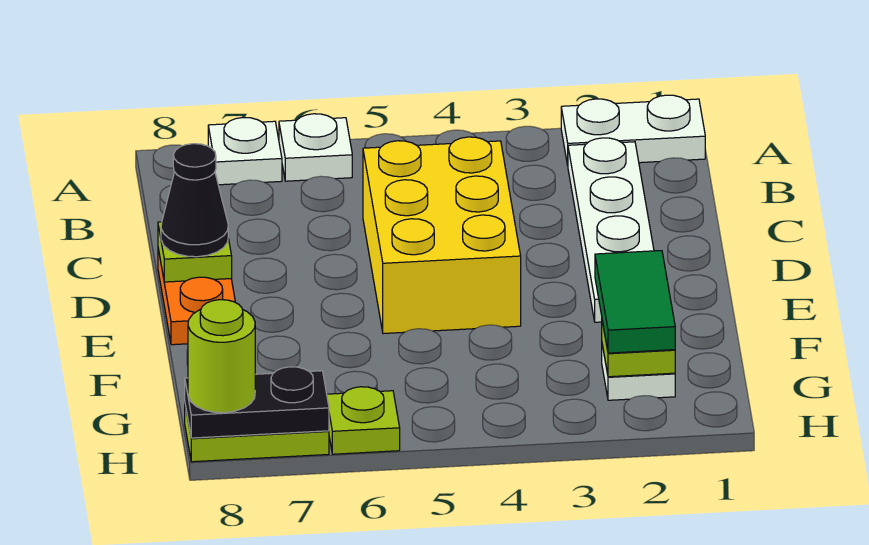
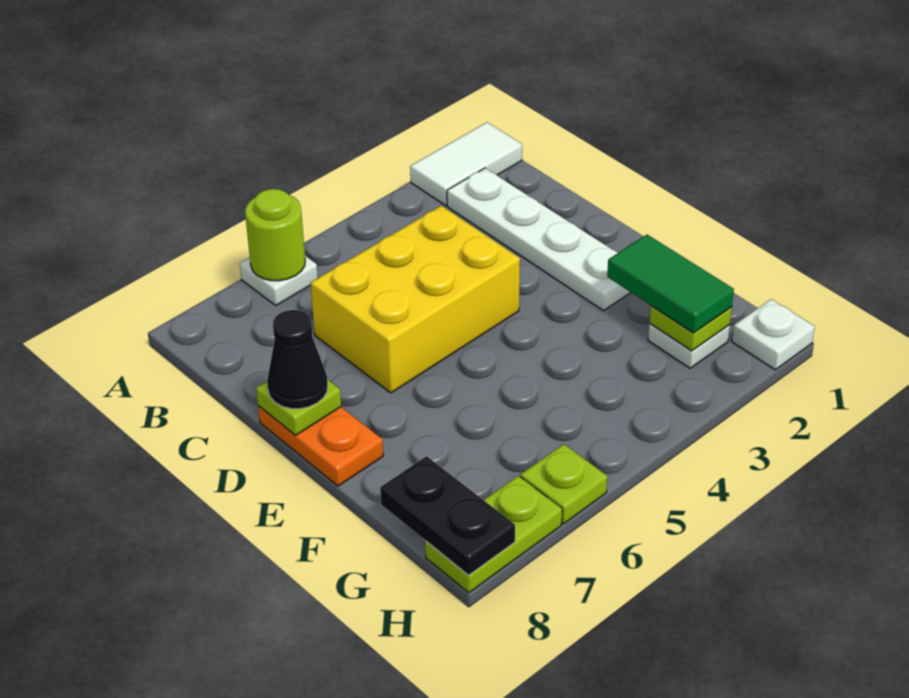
white 1x2 plate [561,95,705,165] -> white 1x2 tile [410,122,522,205]
white 1x1 plate [208,118,282,185] -> white 1x1 plate moved to [732,299,815,370]
yellow 2x3 brick [363,137,521,334] -> yellow 2x3 brick turned to [311,206,520,393]
black 1x2 plate [185,367,329,438] -> black 1x2 plate turned to [380,456,515,575]
lime 1x1 round brick [188,300,255,413] -> lime 1x1 round brick moved to [245,189,305,281]

